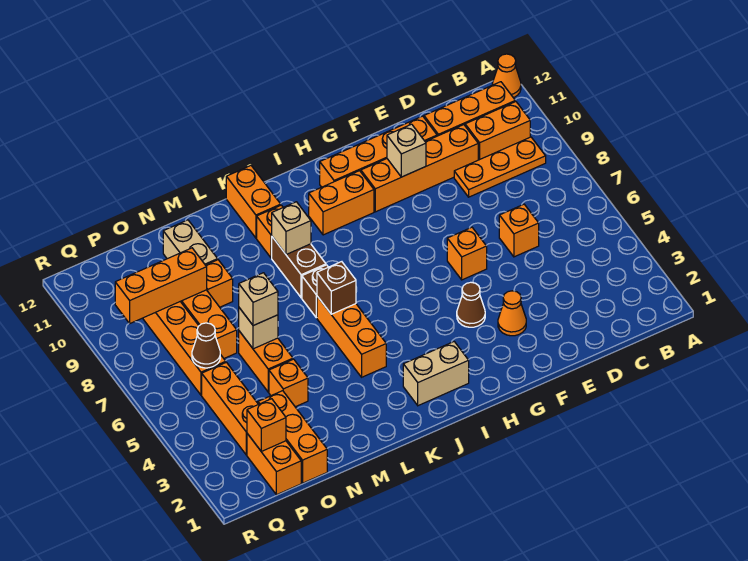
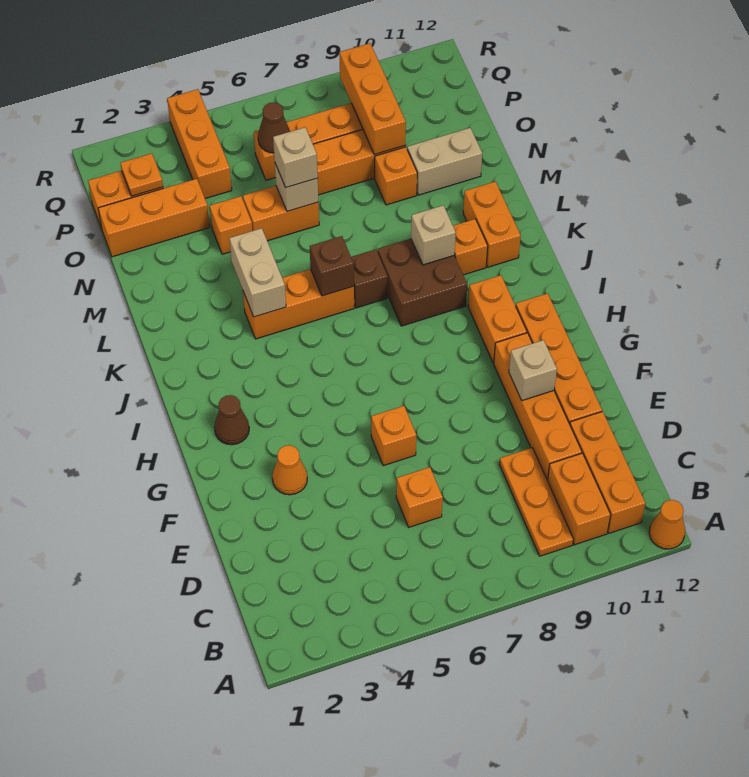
brown 1x1 cone [457,282,485,327] -> brown 1x1 cone moved to [214,395,249,445]
tan 1x2 brick [403,342,469,406] -> tan 1x2 brick moved to [229,228,286,317]
brown 1x2 brick [272,237,326,298] -> brown 2x2 brick [377,239,467,326]
orange 1x2 brick [226,166,281,238] -> orange 1x2 brick turned to [463,181,521,267]
orange 1x1 brick [247,399,286,451] -> orange 1x1 plate [120,153,163,196]
orange 1x3 brick [202,362,258,455] -> orange 1x3 brick turned to [167,89,232,199]

